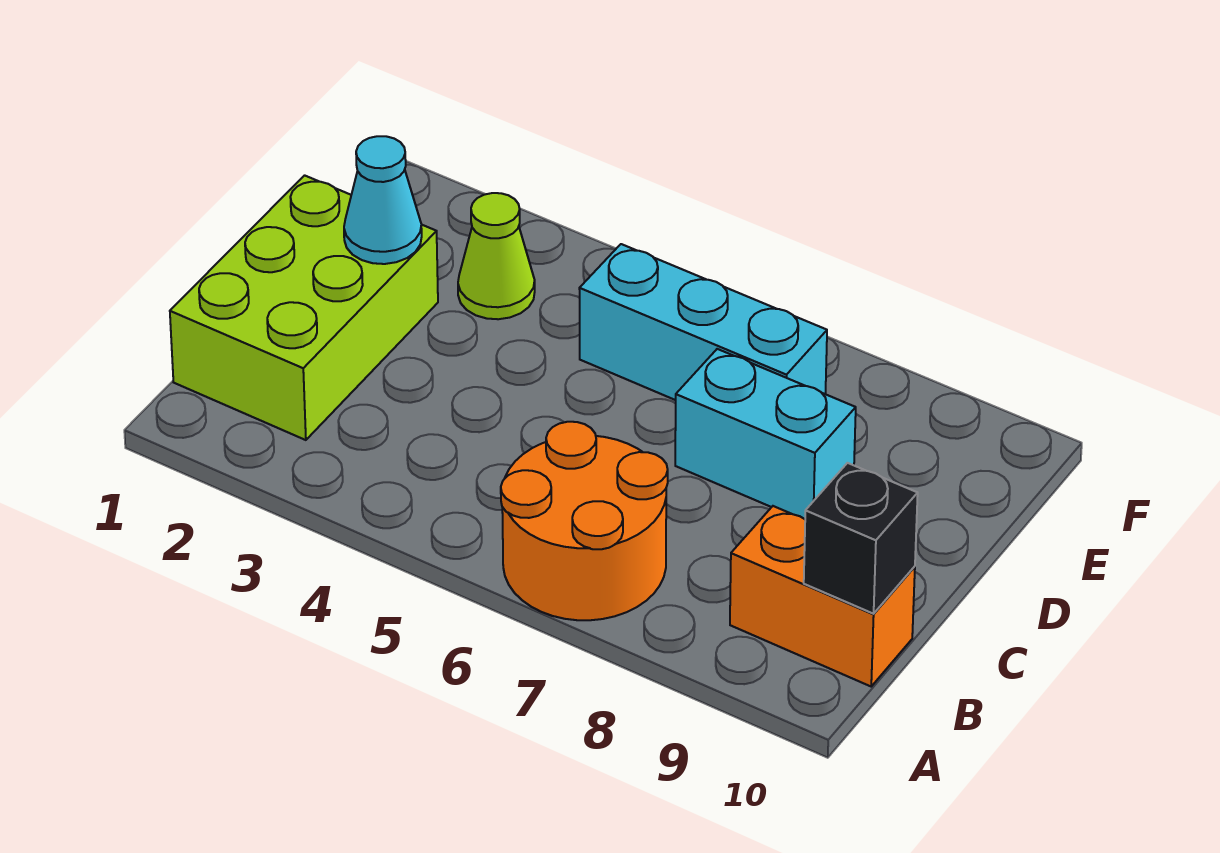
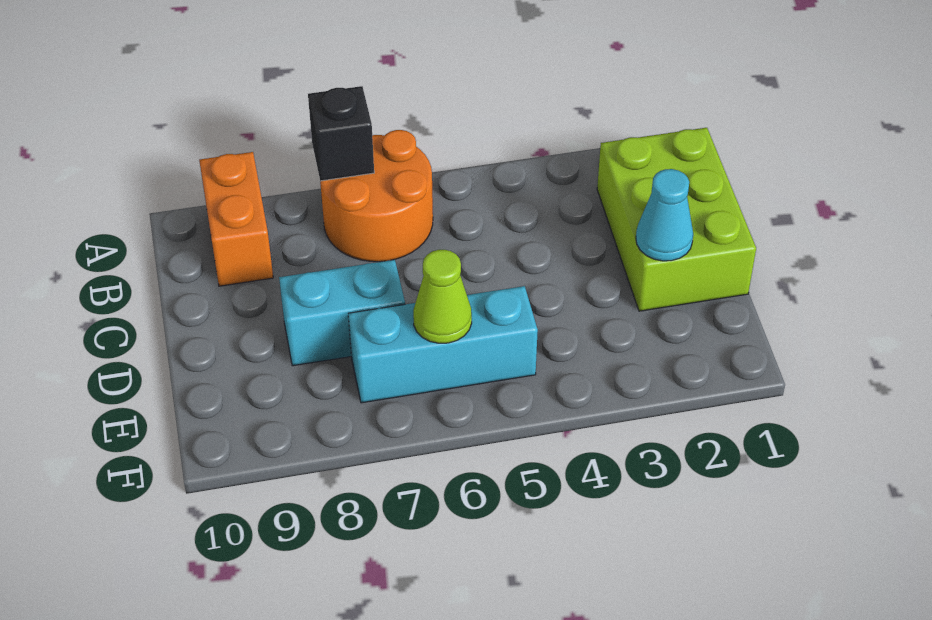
orange 1x2 brick [730,506,915,686] -> orange 1x2 brick turned to [199,152,273,286]
black 1x1 brick [804,463,918,614] -> black 1x1 brick moved to [308,86,374,181]
lime 1x1 cone [458,193,535,319] -> lime 1x1 cone moved to [413,250,472,343]

